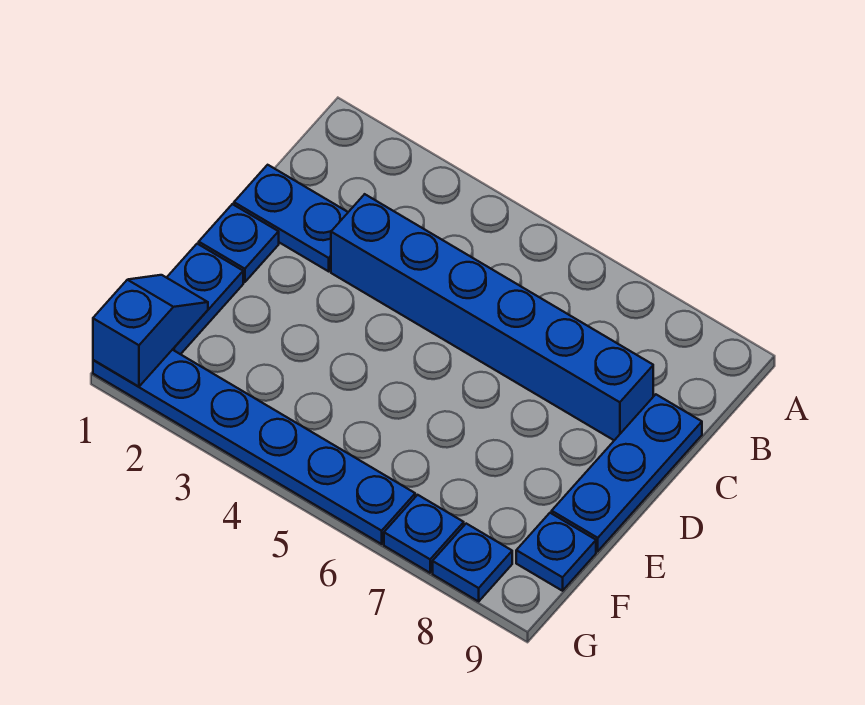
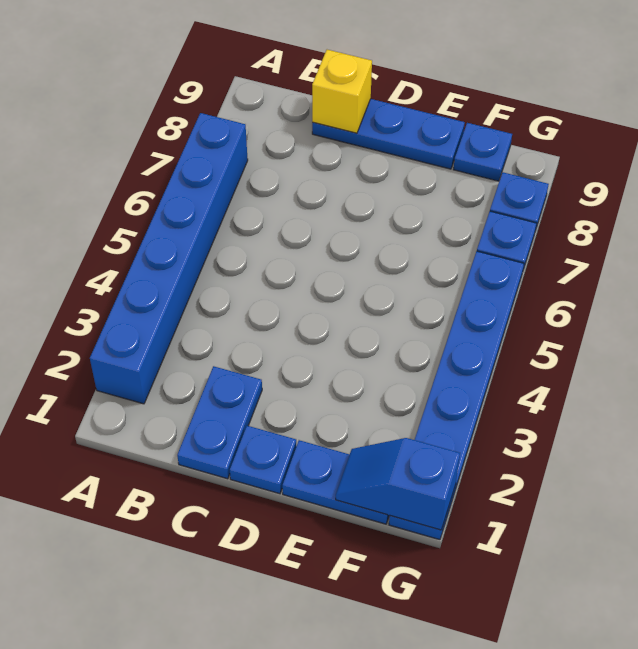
blue 1x6 brick [331,194,653,440] -> blue 1x6 brick moved to [90,113,248,404]
none -> yellow 1x1 brick [312,50,372,133]

